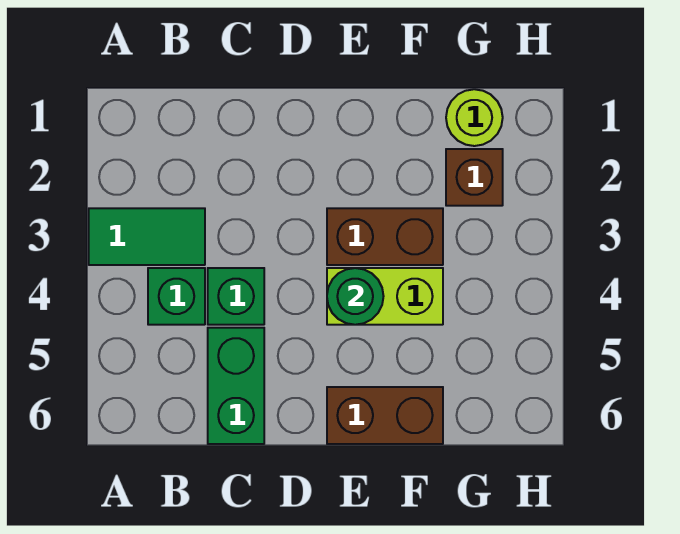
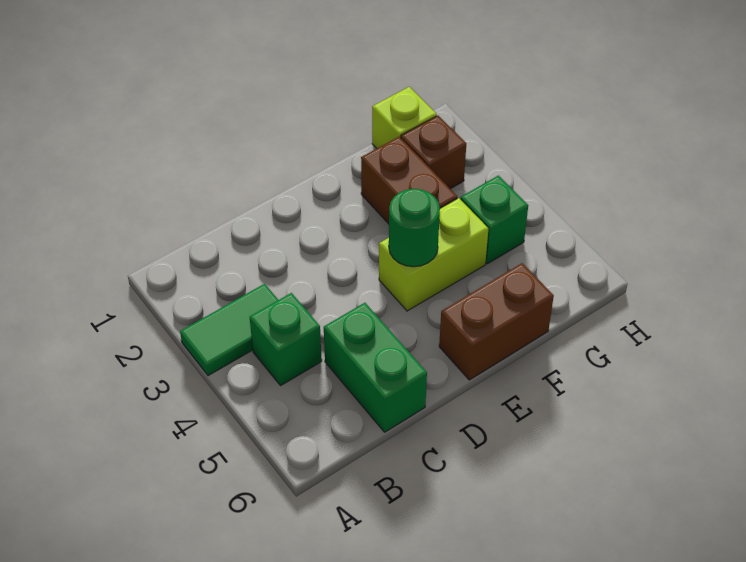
green 1x1 brick [208,268,264,325] -> green 1x1 brick moved to [461,176,528,264]
brown 1x2 brick [327,208,443,265] -> brown 1x2 brick turned to [361,137,457,224]
lime 1x1 round brick [446,89,503,146] -> lime 1x1 brick [372,87,437,148]

